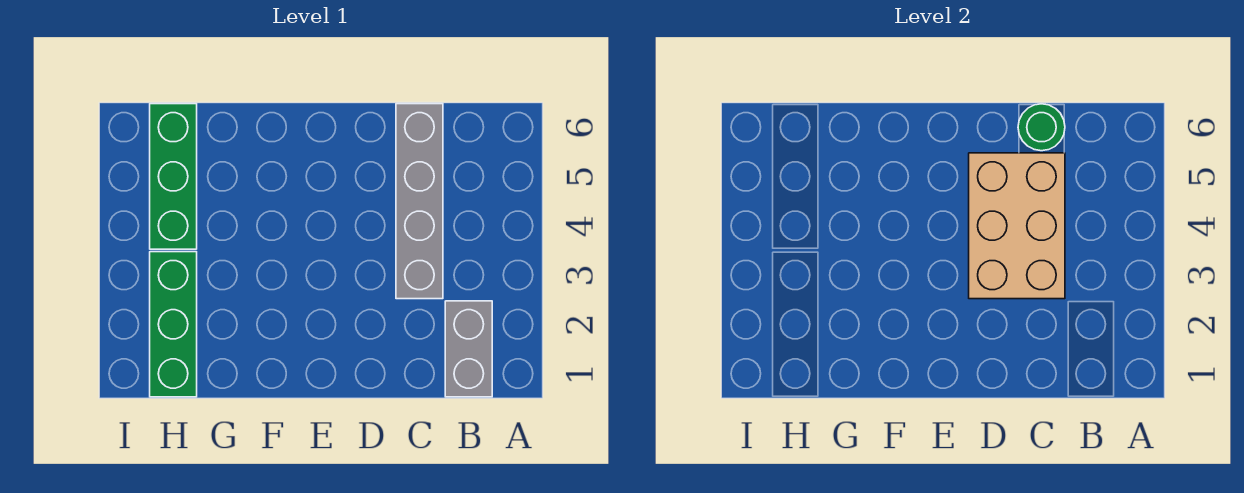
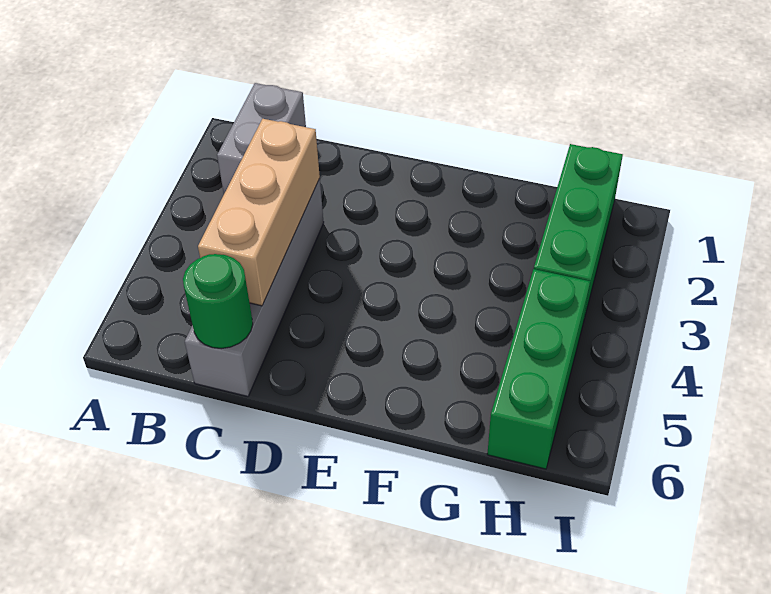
tan 2x3 brick [969,153,1065,299] -> tan 1x3 brick [198,119,320,306]

